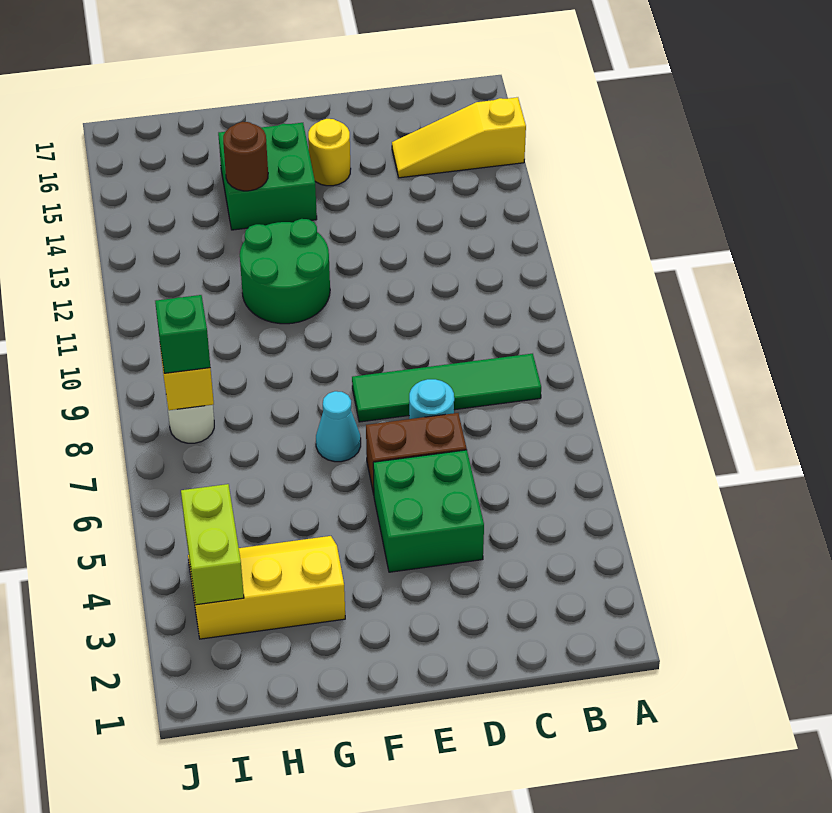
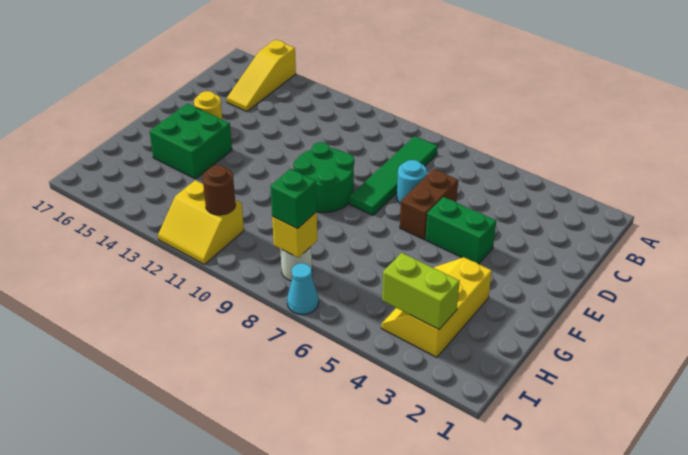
green 2x2 brick [373,450,484,572] -> green 1x2 brick [426,197,496,264]
cyan 1x1 cone [316,391,361,462] -> cyan 1x1 cone moved to [287,263,319,315]
green 2x2 round brick [240,219,330,324] -> green 2x2 round brick moved to [294,142,354,212]
brown 1x1 round brick [223,122,268,191] -> brown 1x1 round brick moved to [202,165,236,215]
none -> yellow 2x2 slope [158,180,244,264]

